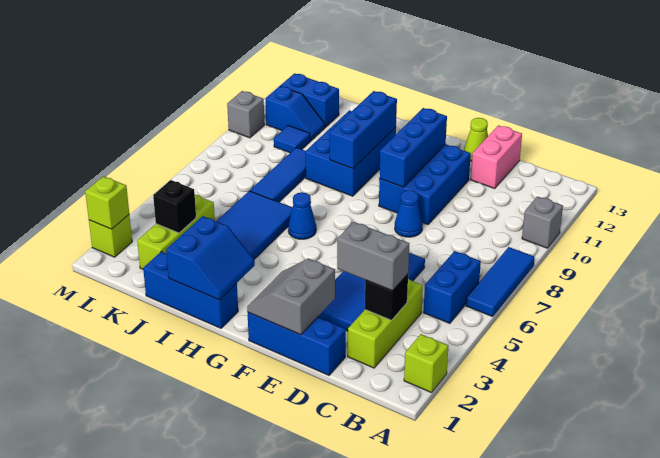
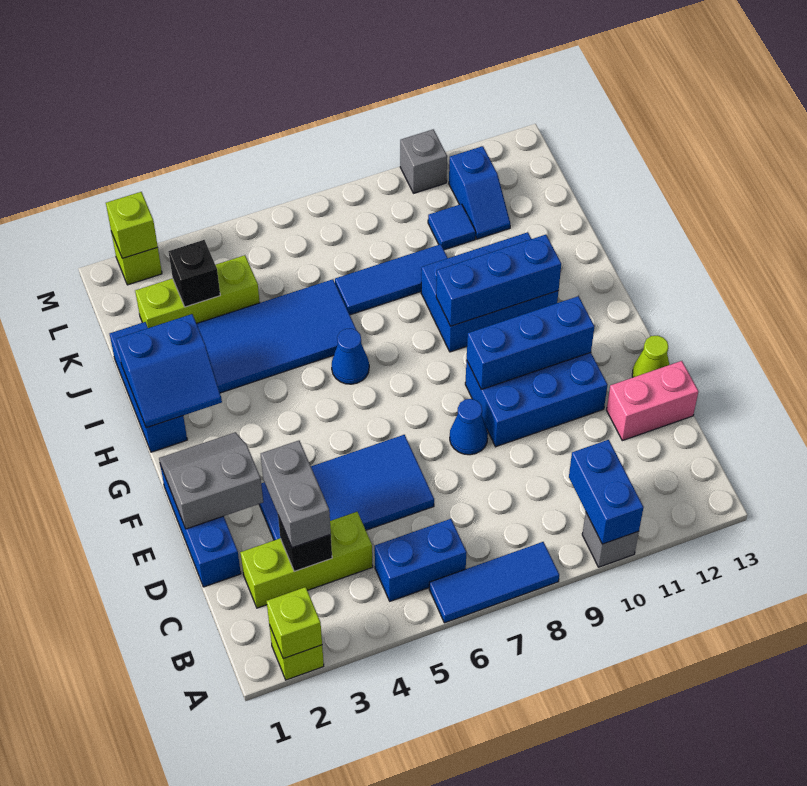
none -> lime 1x1 brick [267,587,322,659]
blue 1x2 brick [280,73,339,127] -> blue 1x2 brick moved to [569,440,644,544]

